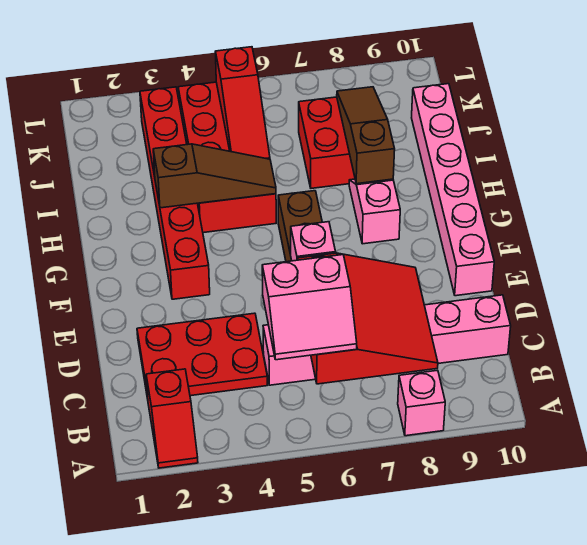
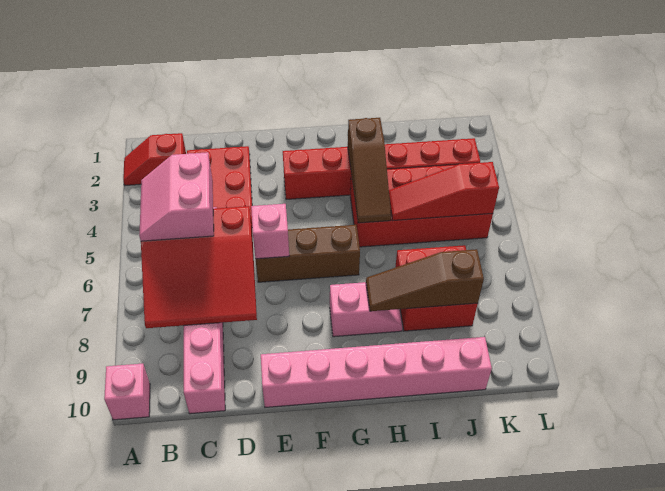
pink 1x1 brick [398,370,445,436] -> pink 1x1 brick moved to [104,364,150,420]
brown 1x3 slope [337,87,395,184] -> brown 1x3 slope turned to [366,249,484,311]

